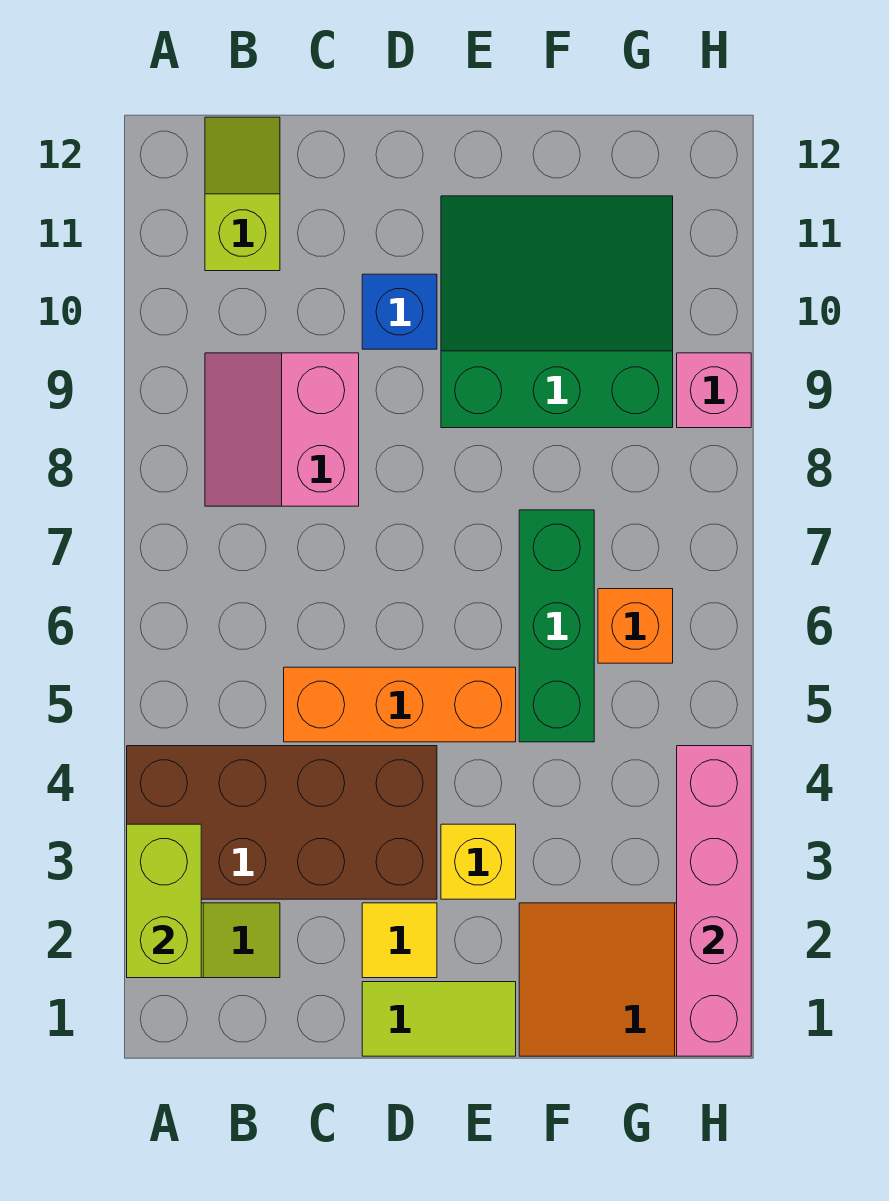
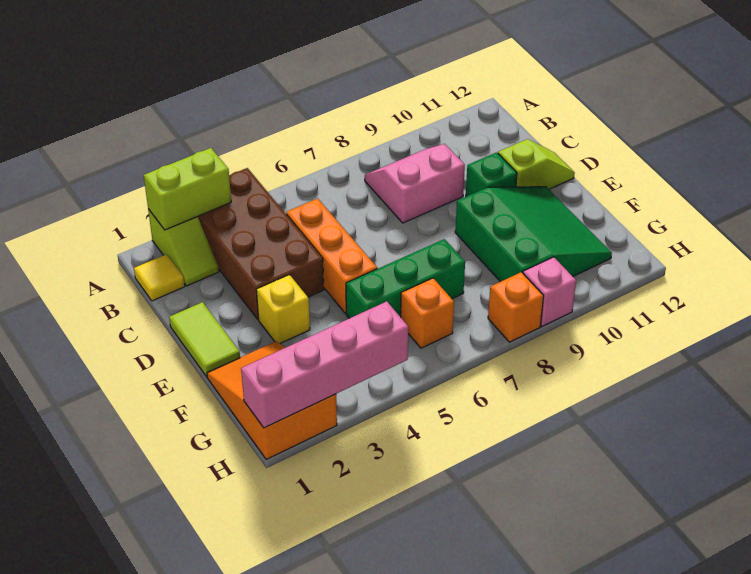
lime 1x2 slope [205,117,280,271] -> lime 1x2 slope moved to [498,139,575,189]
yellow 1x1 tile [362,903,437,978] -> yellow 1x1 tile moved to [134,254,185,301]
blue 1x1 brick [362,274,437,349] -> green 1x1 brick [466,152,517,197]
none -> orange 1x1 brick [488,272,544,342]

